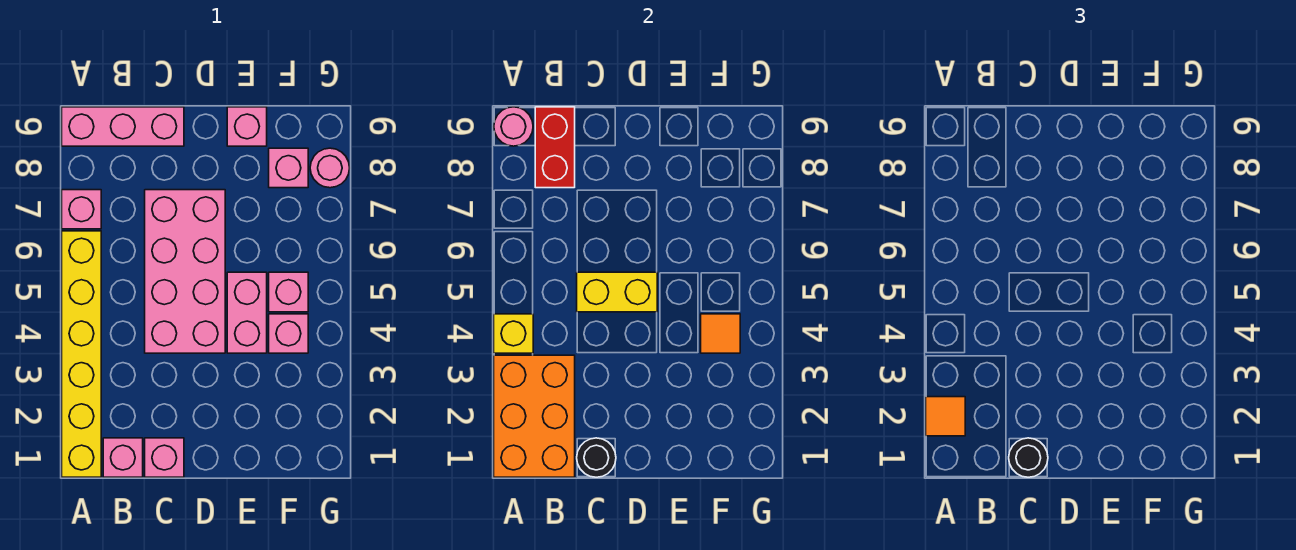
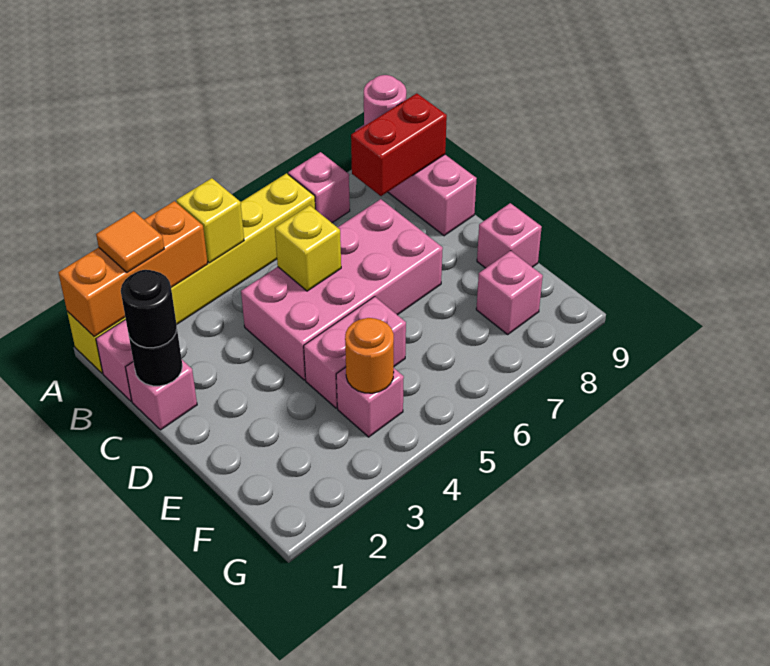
orange 2x3 brick [494,355,575,477] -> orange 1x3 brick [58,201,208,336]
yellow 1x2 brick [577,272,657,312] -> yellow 1x1 brick [275,205,341,291]
orange 1x1 tile [701,314,740,353] -> orange 1x1 round brick [345,318,394,393]
pink 1x1 brick [269,272,308,312] -> none
pink 1x1 round brick [310,148,350,188] -> none

